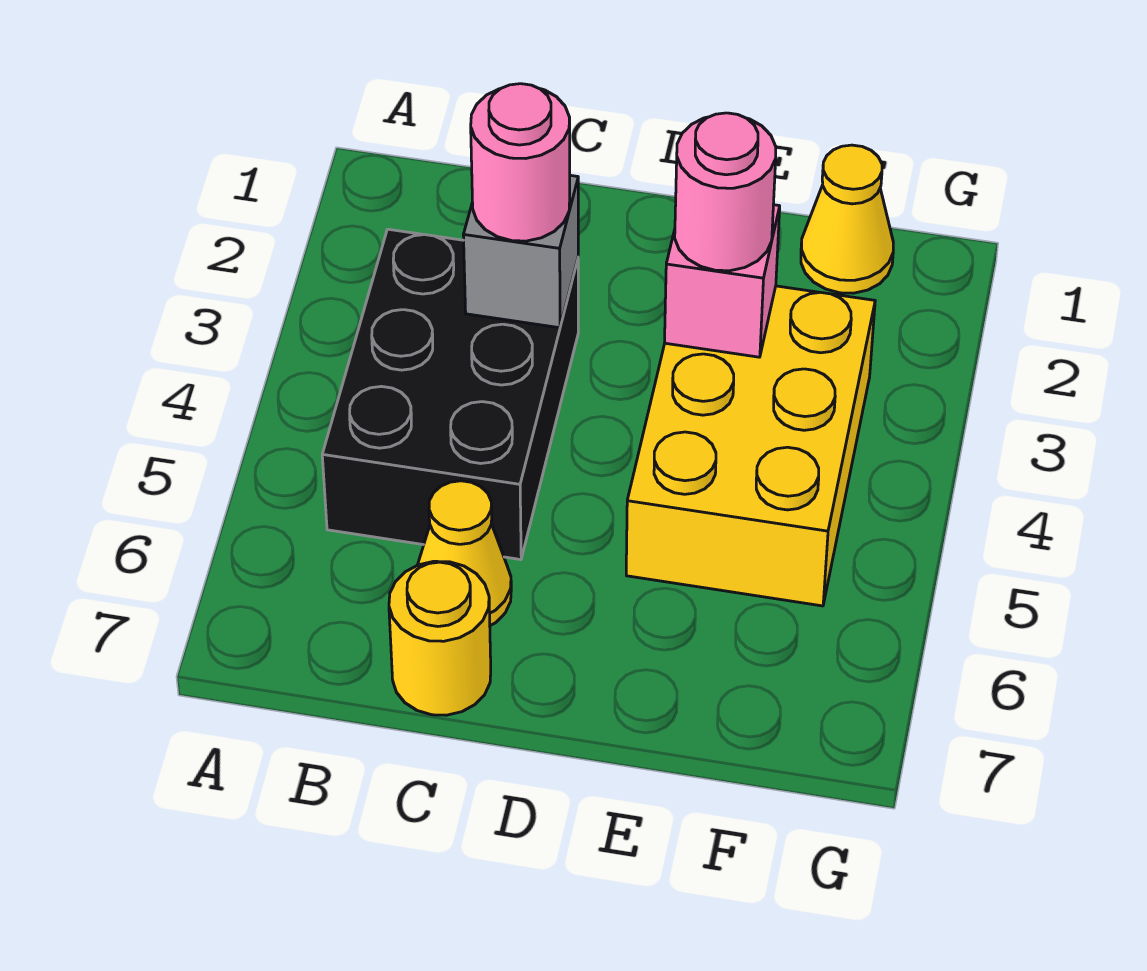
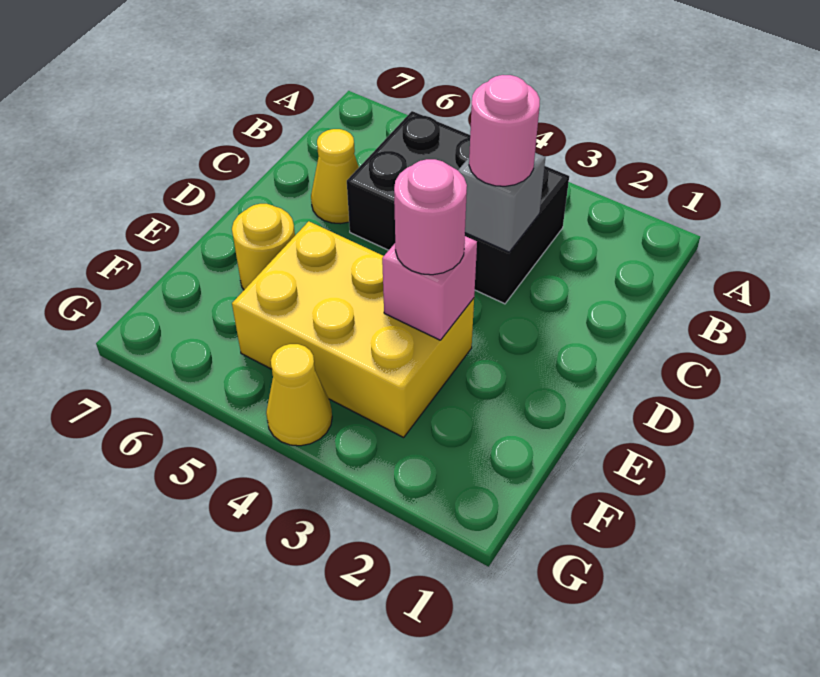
yellow 1x1 round brick [389,561,491,715] -> yellow 1x1 round brick moved to [232,204,295,290]
yellow 1x1 cone [801,145,893,293] -> yellow 1x1 cone moved to [266,344,332,446]

